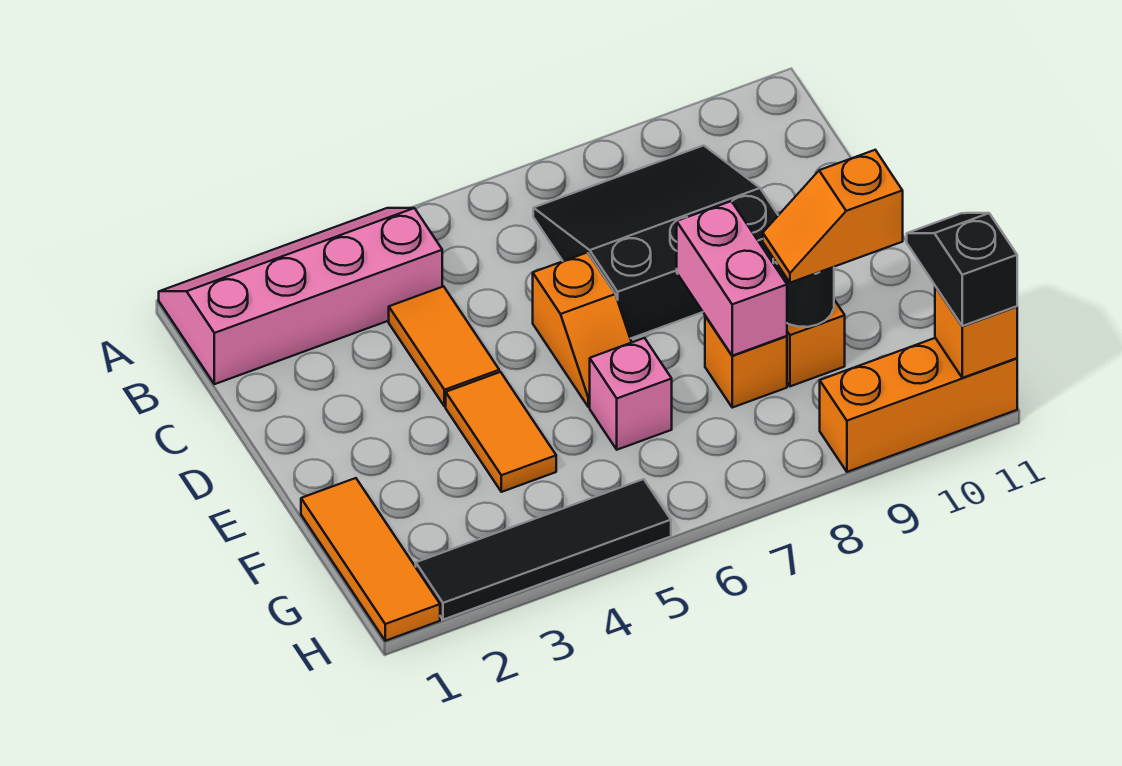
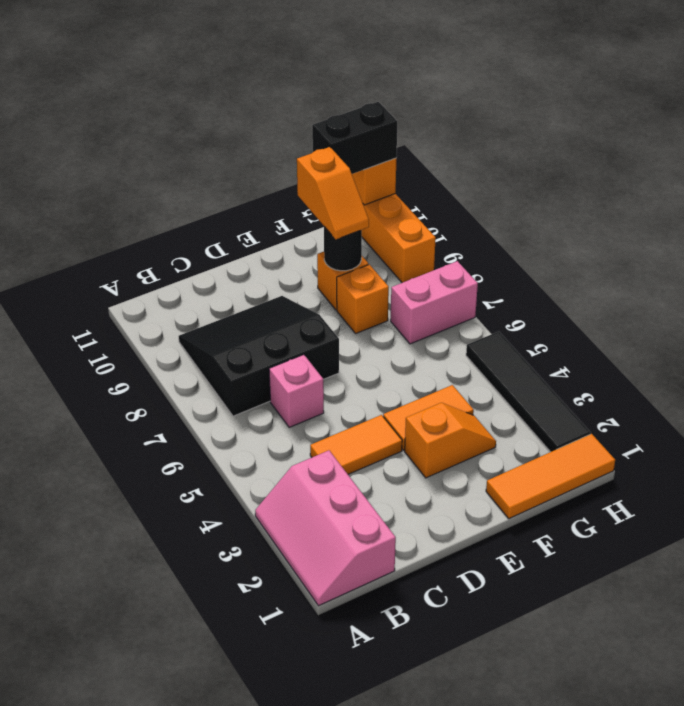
pink 2x4 slope [159,208,442,384] -> pink 2x3 slope [255,450,396,606]
black 3x3 slope [533,145,778,339] -> black 3x3 slope turned to [179,296,339,416]
orange 1x2 slope [533,252,631,407] -> orange 1x2 slope moved to [405,403,496,478]
pink 1x2 brick [677,201,787,356] -> pink 1x2 brick moved to [391,261,478,344]
pink 1x1 brick [590,338,672,450] -> pink 1x1 brick moved to [269,355,324,427]
black 1x2 slope [907,213,1017,326] -> black 1x2 brick [312,102,397,174]

